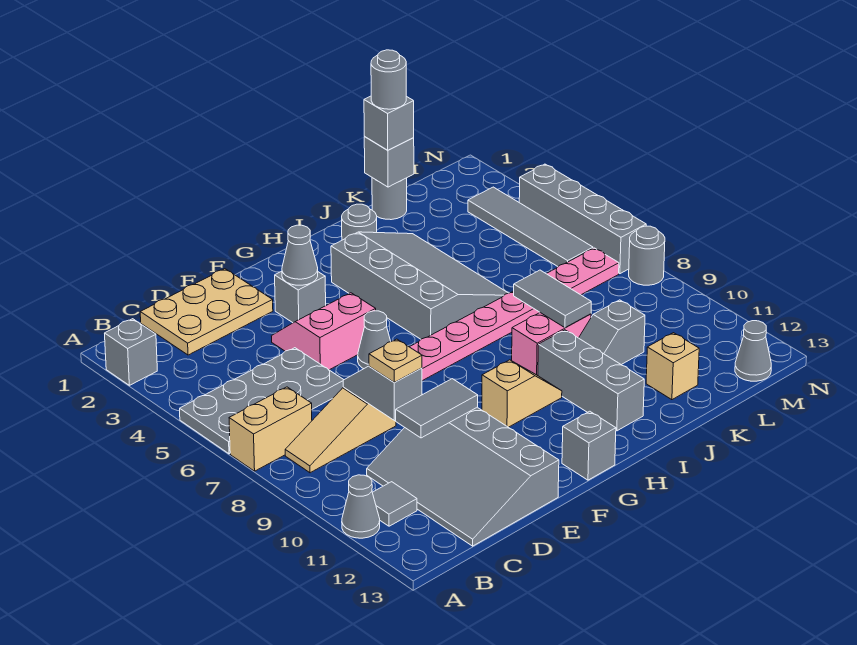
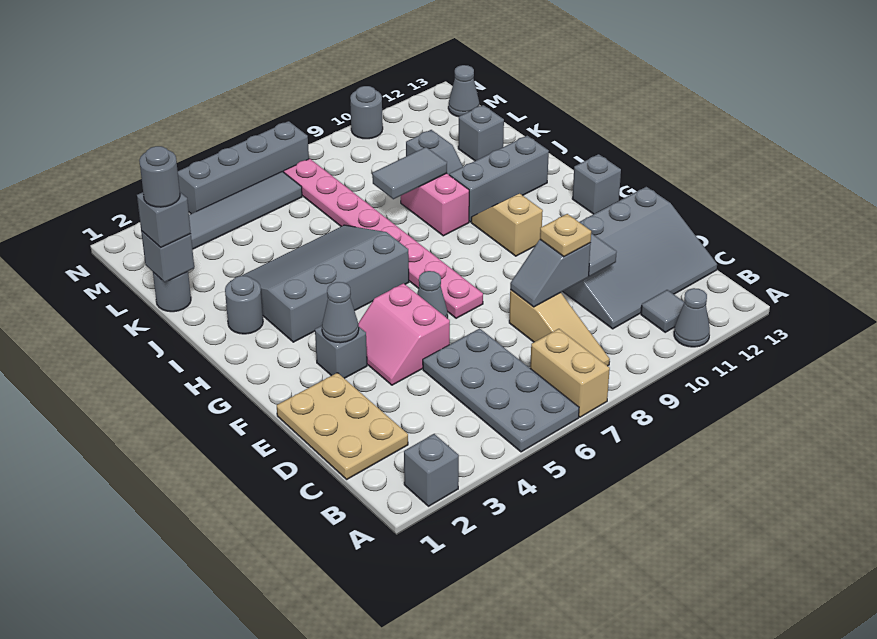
tan 1x1 brick [646,333,699,400] -> grey 1x1 brick [458,105,504,161]
grey 1x1 round brick [629,226,665,285] -> grey 1x1 round brick moved to [350,86,383,139]

